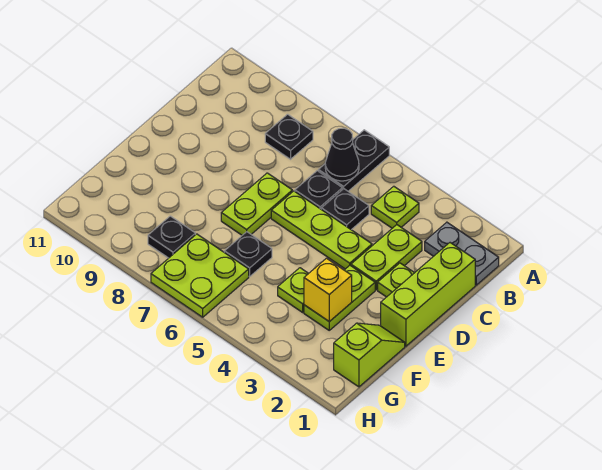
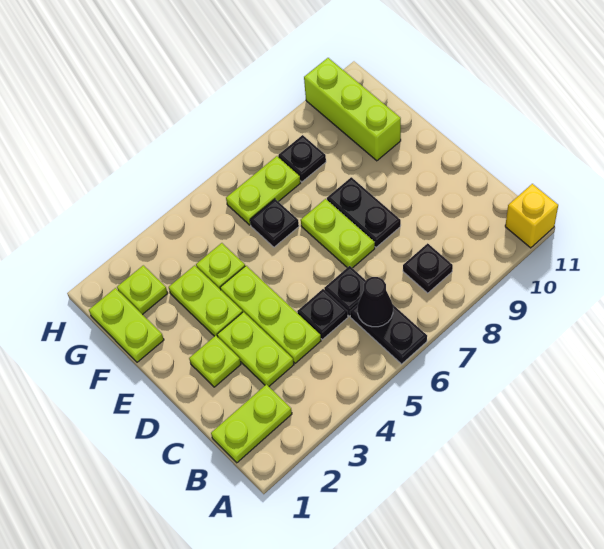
grey 1x2 plate [425,222,499,285] -> lime 1x2 plate [211,384,292,463]
lime 1x1 plate [371,186,419,228] -> lime 1x1 plate moved to [117,265,168,315]
lime 1x3 brick [381,243,475,346] -> lime 1x3 brick moved to [304,58,401,161]
lime 1x3 plate [271,191,372,269] -> lime 1x3 plate turned to [220,266,321,363]
none -> black 1x2 plate [327,177,401,247]
lime 1x2 slope [334,323,405,387] -> lime 1x2 plate [89,288,164,362]
yellow 1x1 brick [304,258,352,322] -> yellow 1x1 brick moved to [505,184,558,248]
lime 2x2 plate [151,234,249,317] -> lime 1x2 plate [226,156,301,225]

